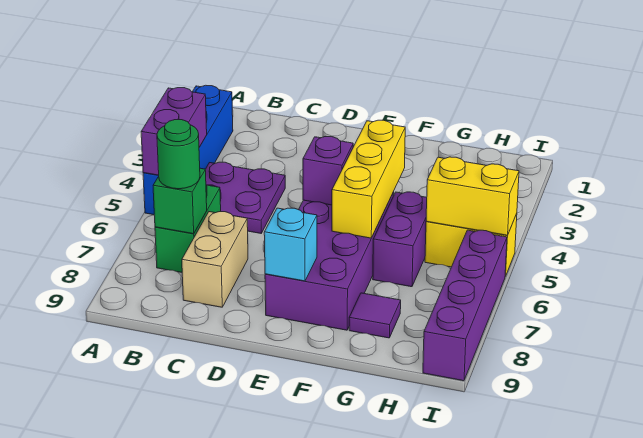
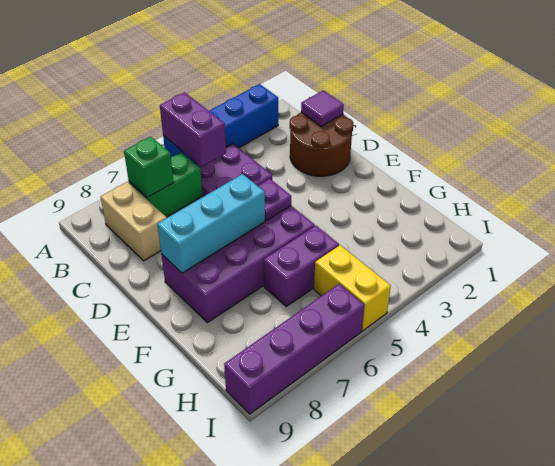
purple 1x2 brick [141,88,207,175] -> purple 1x2 brick turned to [160,92,226,167]
green 1x1 round brick [157,120,200,189] -> none
none -> brown 2x2 round brick [290,112,353,176]
tan 1x2 brick [182,212,248,307] -> tan 1x2 brick turned to [101,182,167,261]
purple 1x1 brick [303,137,353,205] -> purple 1x1 plate [258,179,291,221]
cyan 1x1 brick [264,208,317,281] -> cyan 1x3 brick [157,174,265,273]
yellow 1x3 brick [332,120,405,238] -> none
purple 1x1 tile [349,293,401,338] -> purple 1x1 tile moved to [301,90,344,126]
yellow 1x2 brick [426,157,519,235] -> none

